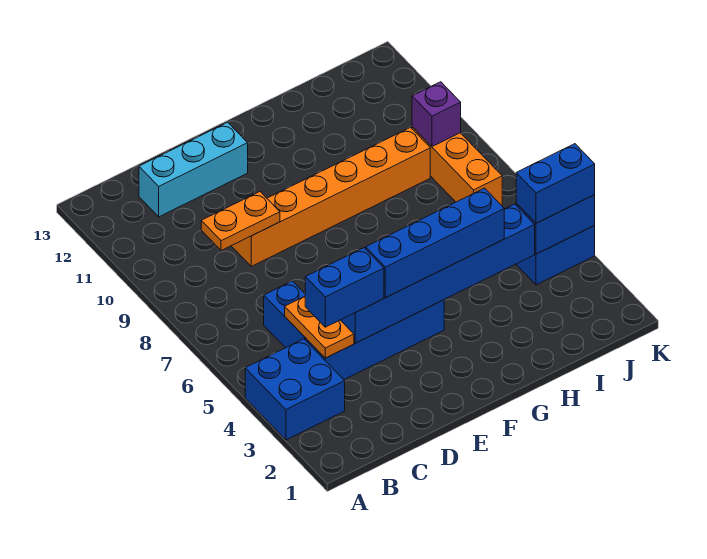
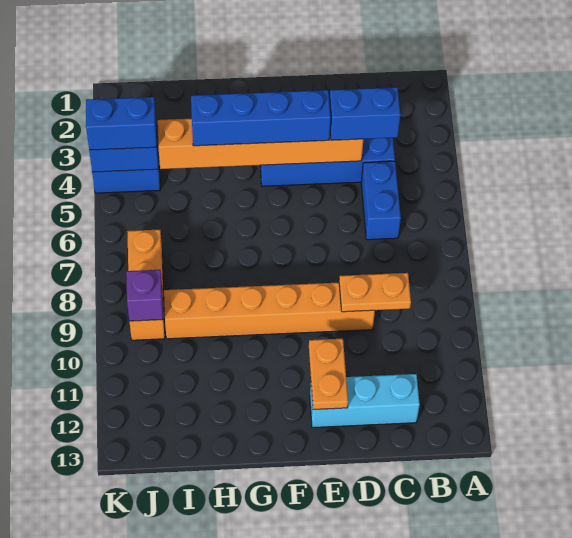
blue 2x2 brick [245,339,345,440] -> none
orange 1x2 plate [285,296,354,358] -> orange 1x2 plate moved to [309,339,348,410]
blue 1x6 brick [341,204,535,343] -> orange 1x6 brick [158,119,363,169]

